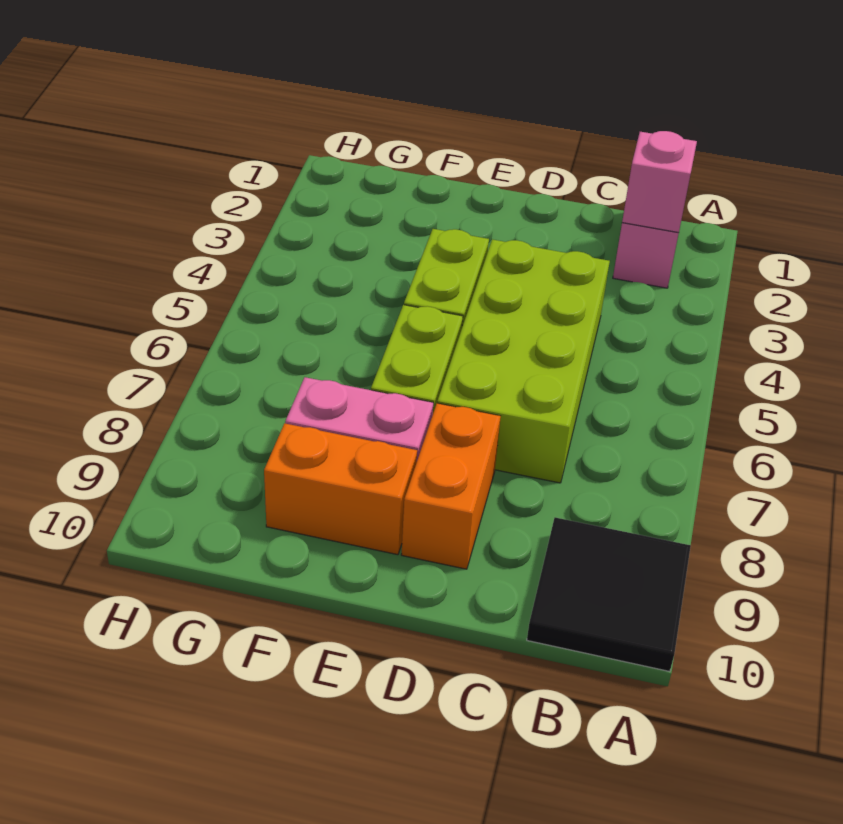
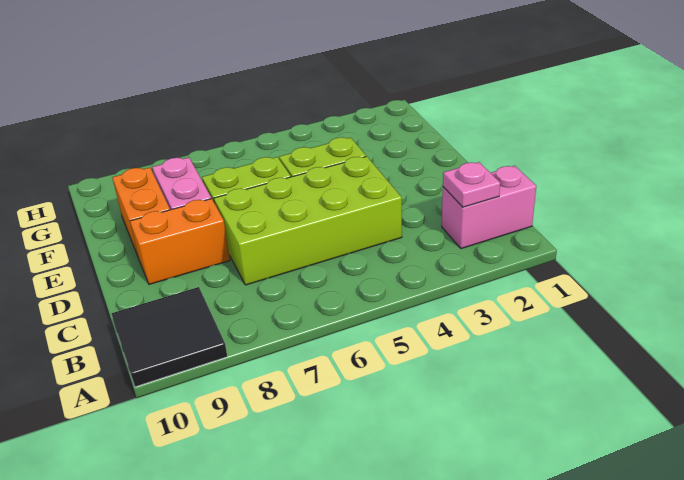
pink 1x1 brick [622,131,697,233] -> pink 1x1 plate [443,162,500,207]

